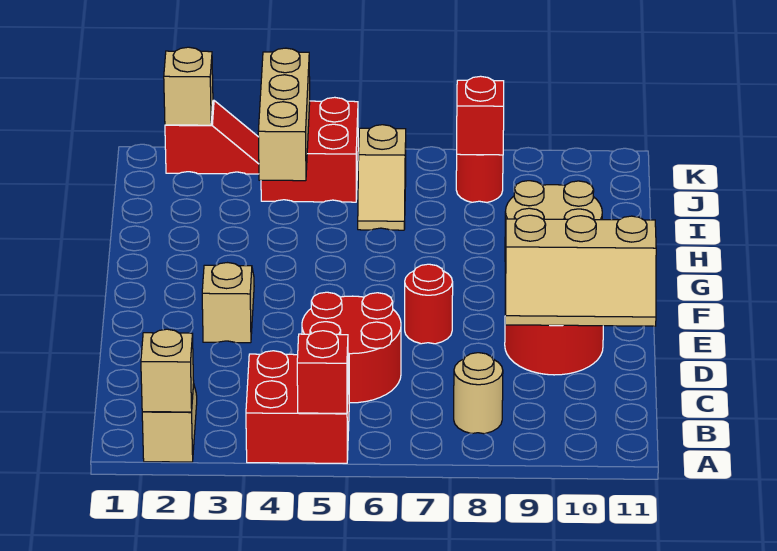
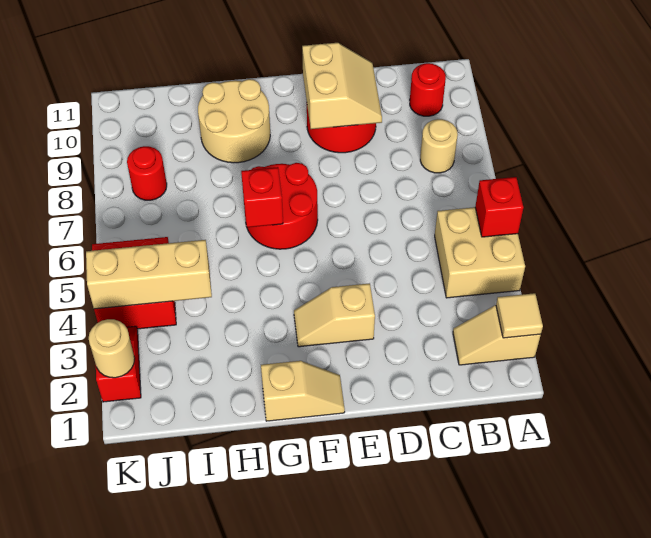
tan 1x1 brick [141,329,194,412] -> tan 1x1 tile [496,293,543,338]
red 2x2 brick [246,351,349,463] -> tan 2x2 brick [435,207,525,298]
red 2x2 round brick [302,292,401,403] -> red 2x2 round brick moved to [244,163,318,249]
tan 2x3 slope [505,215,656,326] -> tan 2x2 slope [302,43,382,129]
red 1x1 round brick [405,264,453,344] -> red 1x1 round brick moved to [410,63,446,116]
tan 1x2 slope [358,125,406,230] -> tan 1x2 slope moved to [261,361,345,421]
red 1x1 brick [457,76,504,155] -> red 1x1 brick moved to [241,167,283,227]
tan 1x1 brick [164,47,213,125] -> tan 1x1 round brick [89,319,135,378]

